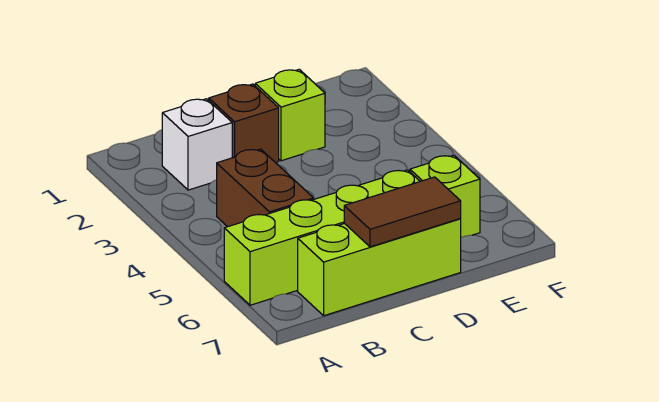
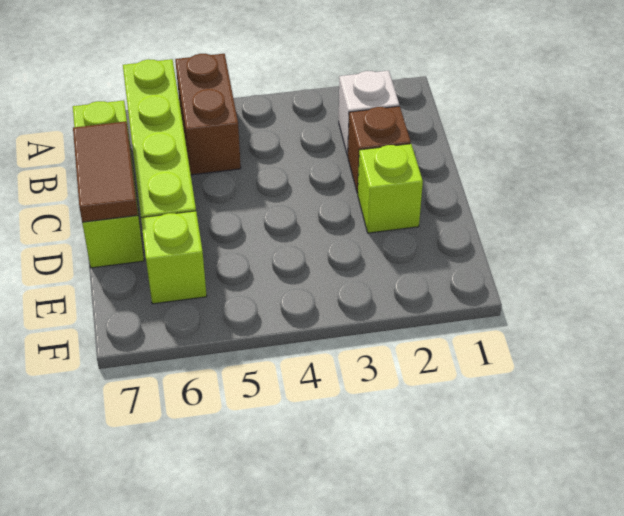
brown 1x2 brick [217,149,314,227] -> brown 1x2 brick turned to [175,54,241,175]

